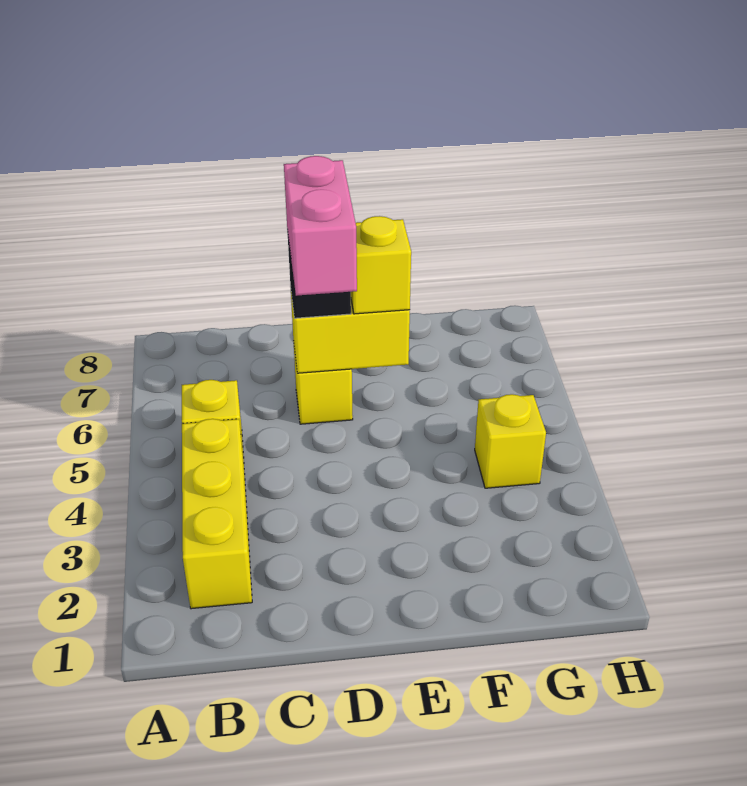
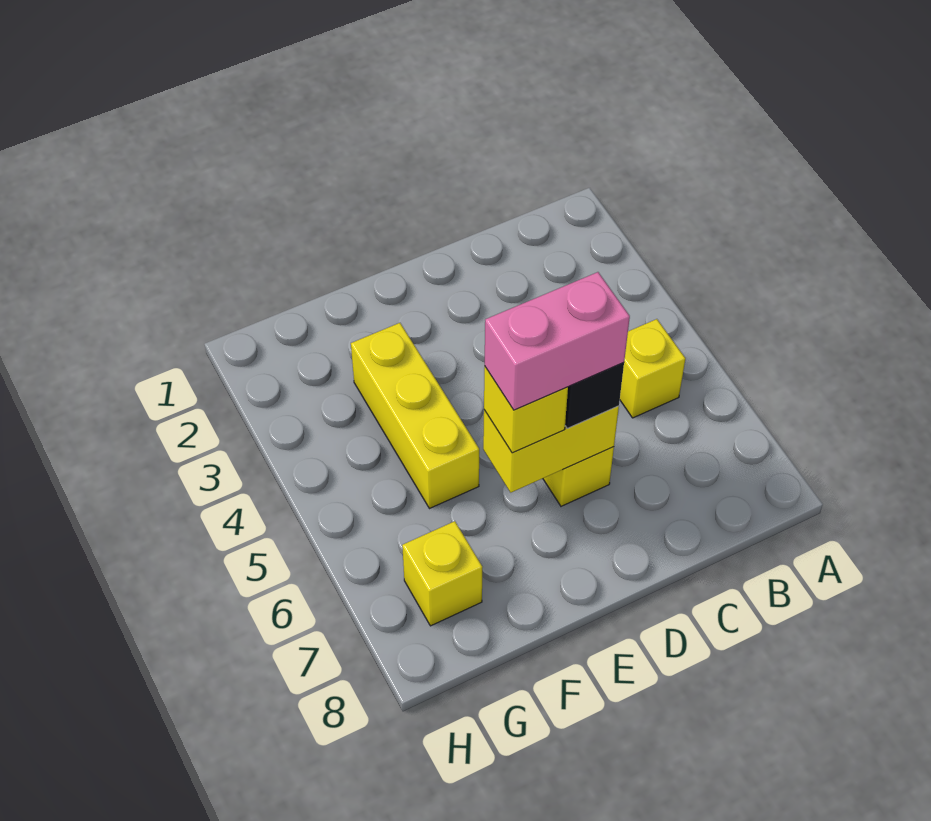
yellow 1x3 brick [182,419,252,609] -> yellow 1x3 brick moved to [351,323,479,509]
pink 1x2 brick [284,156,357,296] -> pink 1x2 brick turned to [485,272,630,410]
yellow 1x1 brick [475,394,546,488] -> yellow 1x1 brick moved to [402,521,482,626]

